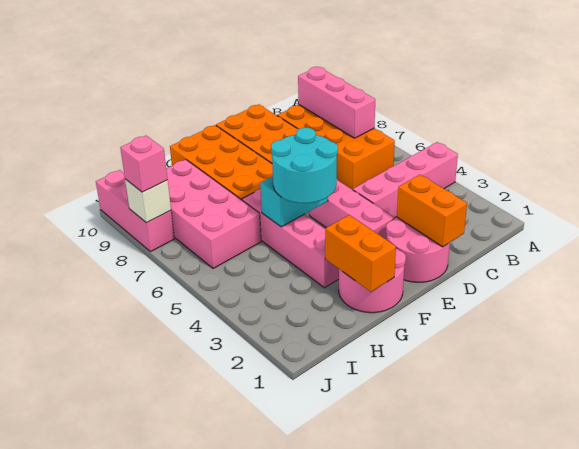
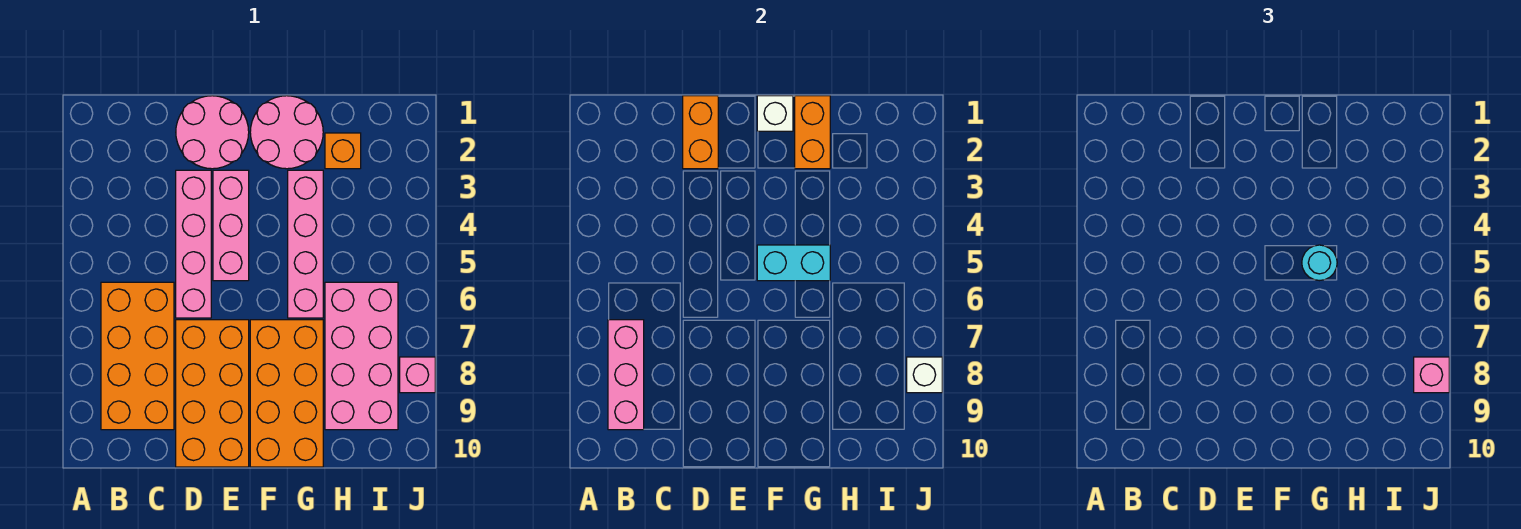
pink 1x4 brick [353,142,458,217] -> pink 1x4 brick turned to [176,170,211,318]
none -> white 1x1 brick [757,96,793,131]
cyan 2x2 round brick [271,128,338,203] -> cyan 1x1 round brick [1302,245,1337,281]
none -> orange 1x1 brick [325,133,361,169]
pink 1x3 brick [96,170,175,252] -> pink 1x1 brick [400,357,435,393]

